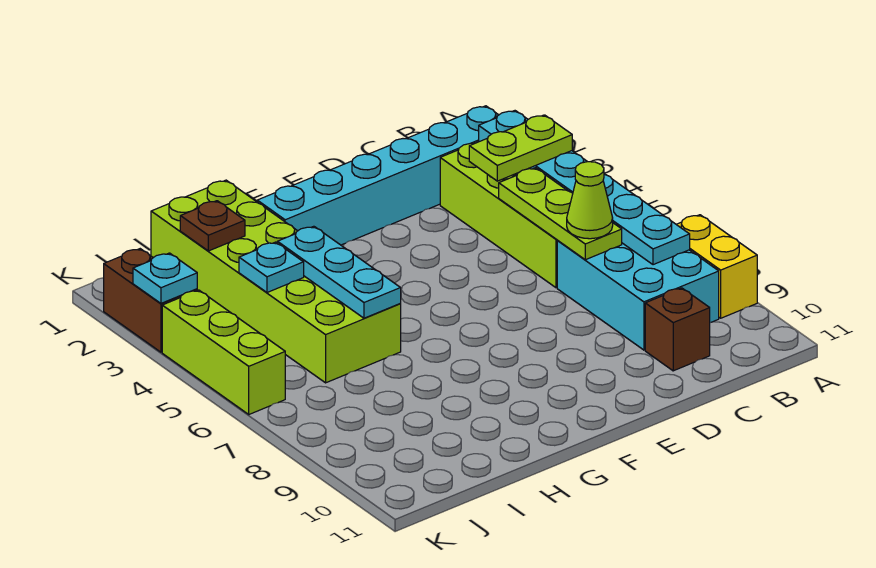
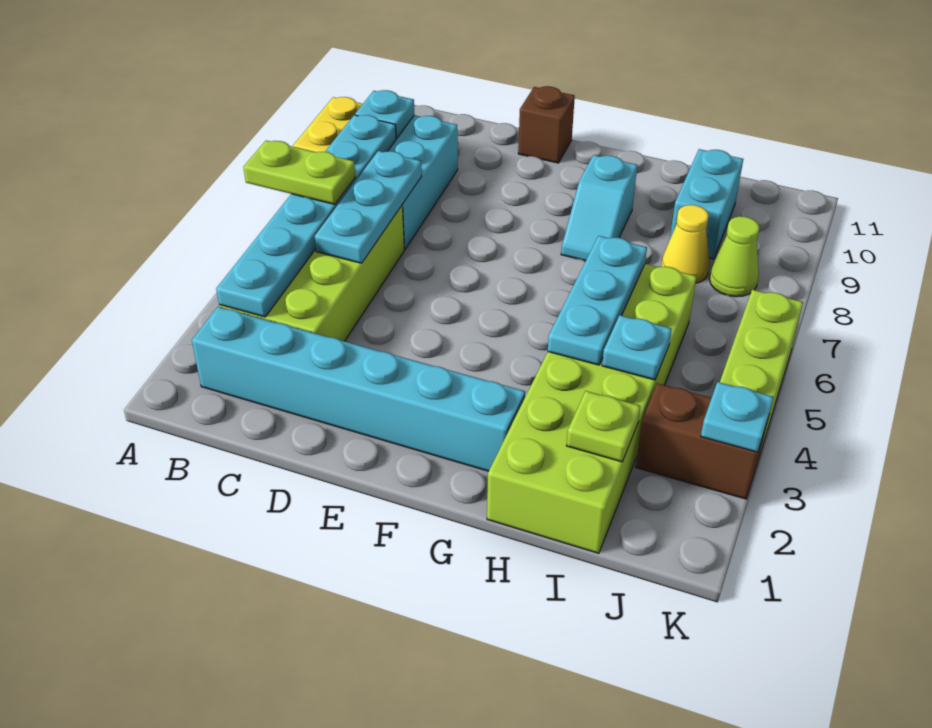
lime 1x2 plate [469,115,572,181] -> lime 1x2 plate moved to [243,141,355,204]
none -> cyan 1x1 plate [355,90,415,138]
lime 1x3 plate [499,168,622,260] -> cyan 1x3 plate [315,151,422,263]
lime 1x1 cone [567,162,613,239] -> lime 1x1 cone moved to [710,216,759,297]
brown 1x1 brick [645,288,710,371] -> brown 1x1 brick moved to [518,86,575,163]
none -> cyan 1x2 slope [561,155,637,261]
brown 1x1 plate [180,201,245,251] -> lime 1x1 plate [566,391,641,462]
none -> yellow 1x1 cone [661,205,710,283]
none -> cyan 1x2 brick [670,149,743,259]
brown 1x2 brick [104,249,197,352] -> brown 1x2 brick turned to [636,383,769,499]

